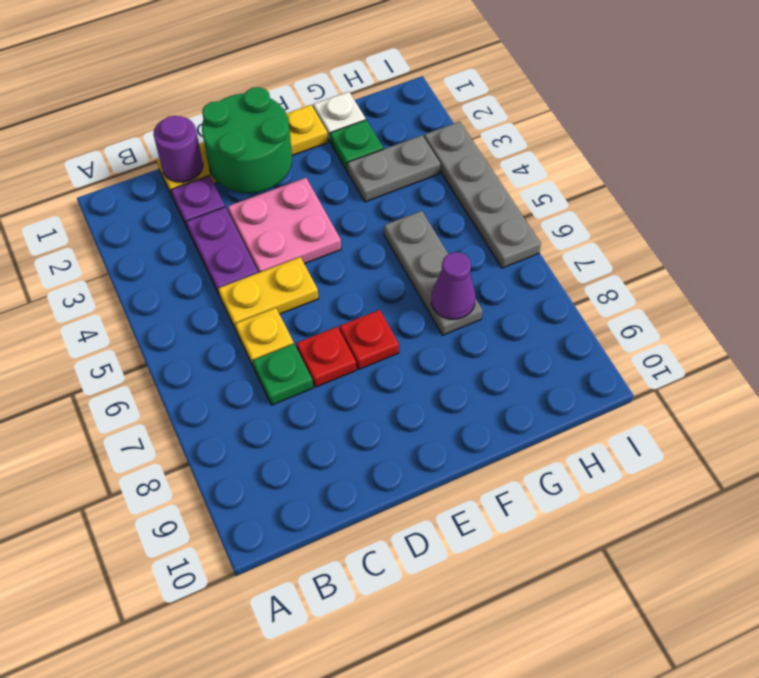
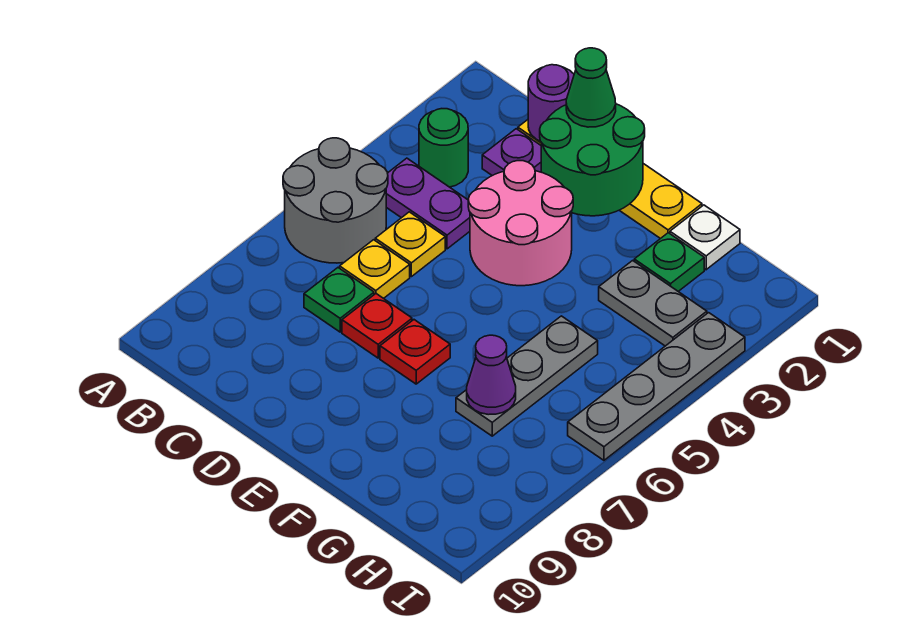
none -> grey 2x2 round brick [283,138,388,263]
none -> green 1x1 round brick [419,109,468,187]
purple 1x2 plate [186,207,258,296] -> purple 1x2 plate turned to [386,158,470,249]
yellow 1x2 plate [218,257,319,330] -> yellow 1x1 plate [375,212,445,277]
none -> green 1x1 cone [566,48,616,127]
pink 2x2 plate [228,178,341,273] -> pink 2x2 round brick [468,161,573,286]

